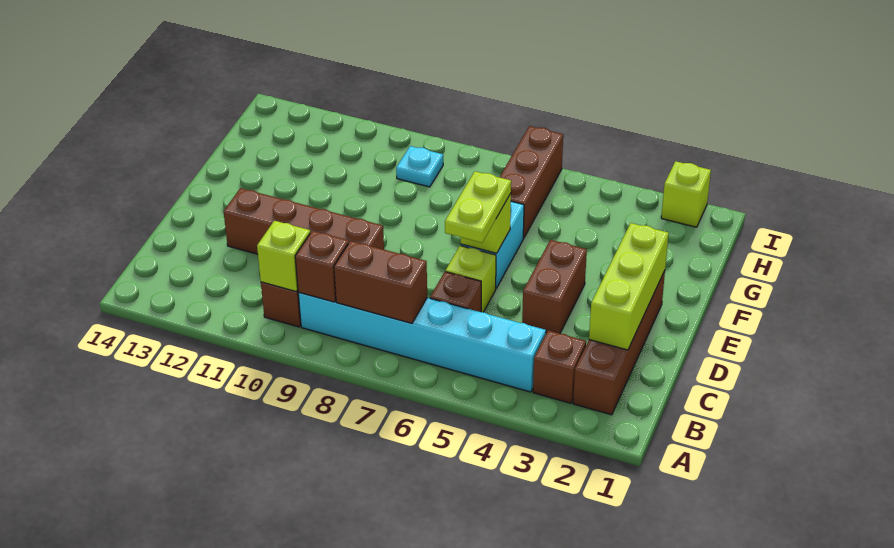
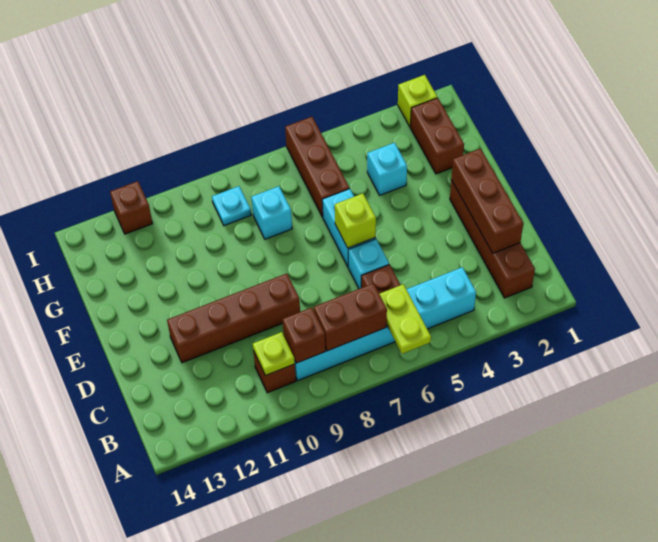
brown 1x1 brick [533,331,586,403] -> brown 1x1 brick moved to [110,181,153,234]
lime 1x1 brick [257,221,310,292] -> lime 1x1 plate [253,332,295,375]
lime 1x3 brick [589,223,669,350] -> brown 1x3 brick [451,149,523,253]
brown 1x2 brick [522,240,587,334] -> brown 1x2 brick moved to [410,98,464,174]
lime 1x1 brick [445,246,496,312] -> cyan 1x1 brick [348,239,389,289]
lime 1x2 plate [445,171,511,243] -> lime 1x2 plate moved to [380,284,431,354]
none -> cyan 1x1 brick [367,143,407,195]
none -> cyan 1x1 brick [251,186,292,239]

